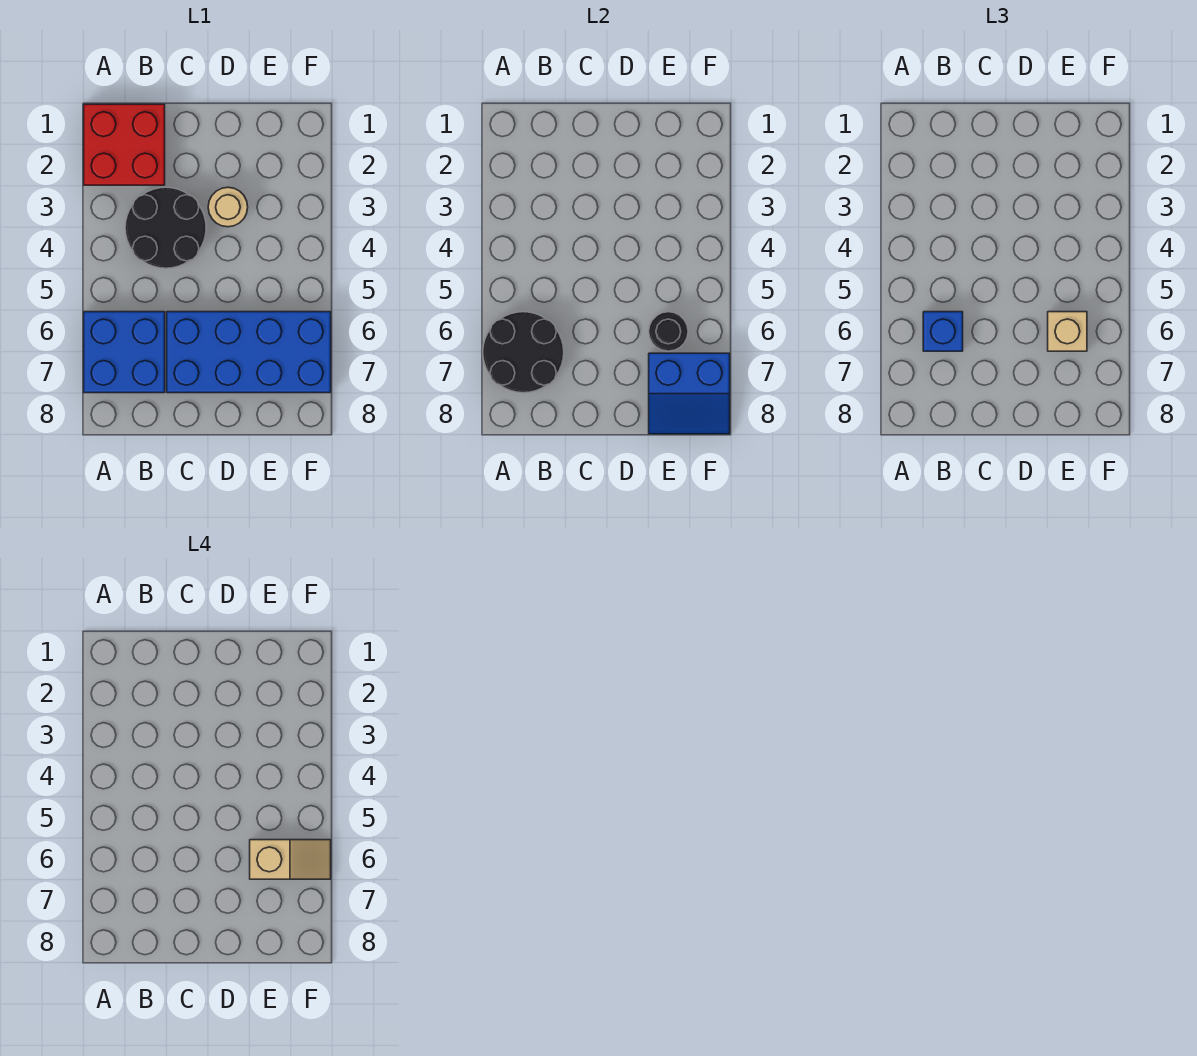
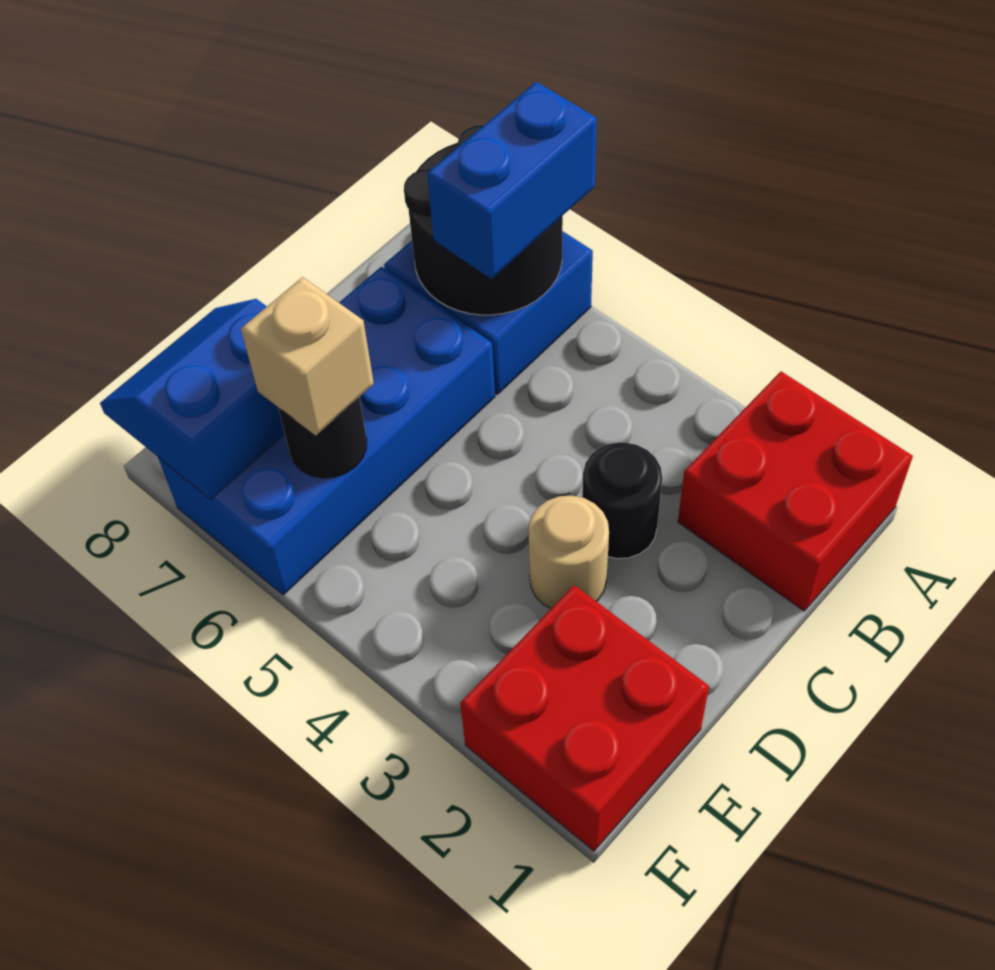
black 2x2 round brick [125,187,206,268] -> black 1x1 round brick [582,442,662,559]
blue 1x1 brick [923,312,963,351] -> blue 1x2 brick [427,82,597,279]
none -> red 2x2 brick [460,585,709,851]
tan 1x2 slope [250,840,331,879] -> none

